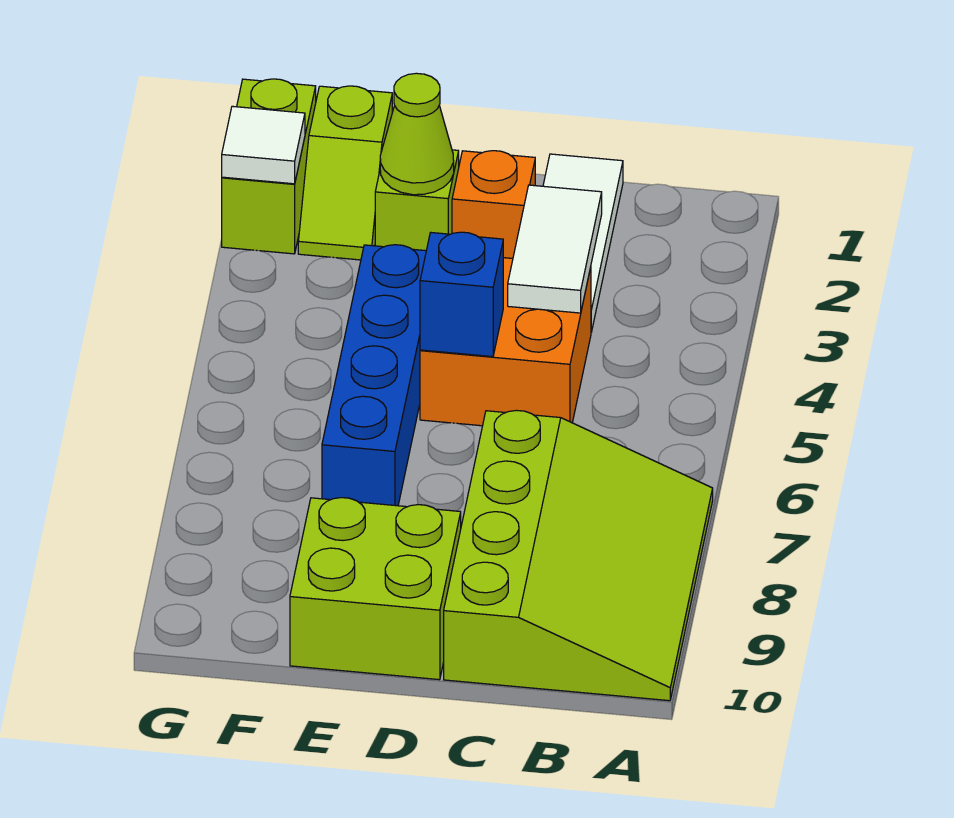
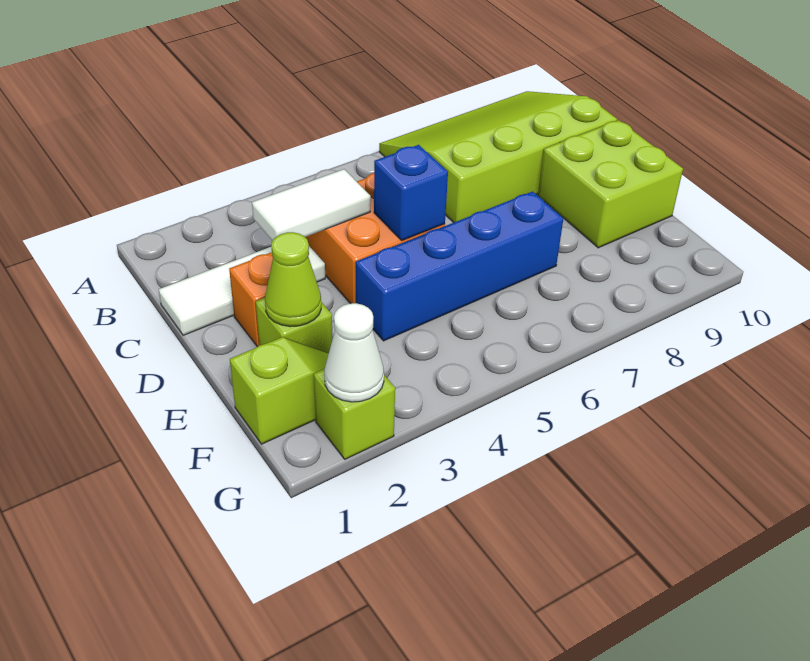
lime 1x2 brick [222,79,316,254] -> lime 1x1 brick [314,369,395,459]
white 1x1 tile [222,106,305,184] -> white 1x1 cone [324,303,384,402]

